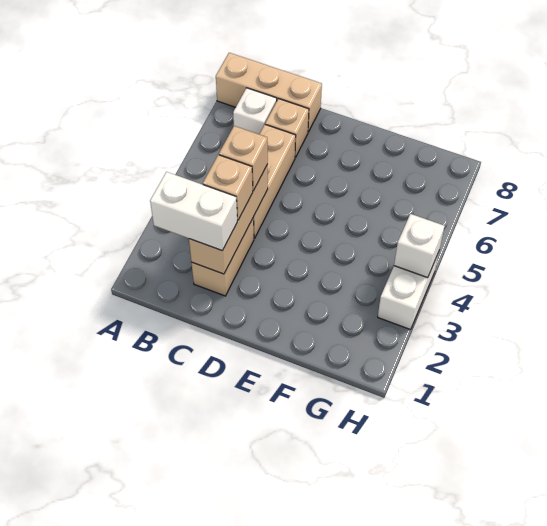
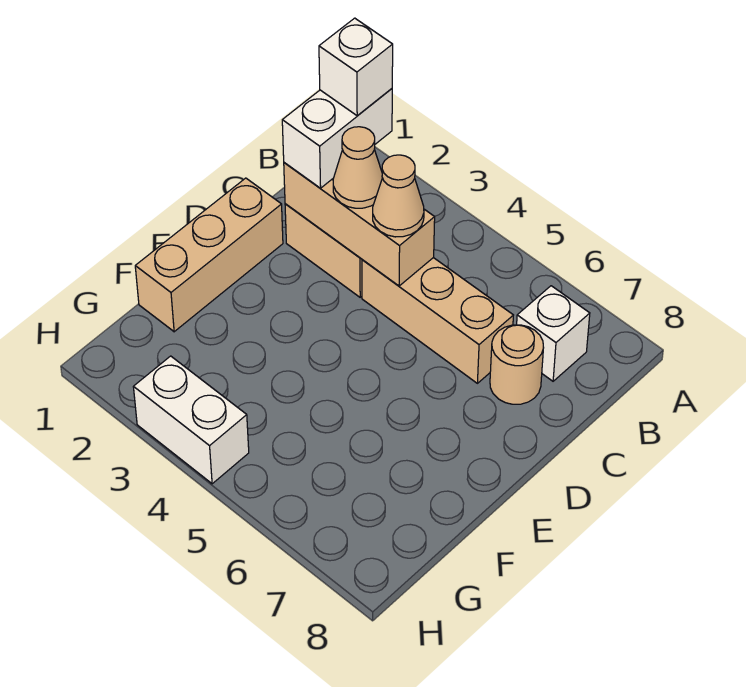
tan 1x3 brick [216,53,322,132] -> tan 1x3 brick moved to [135,178,283,332]
tan 1x1 brick [203,155,253,220] -> tan 1x1 cone [333,127,382,208]
tan 1x1 brick [219,126,268,191] -> tan 1x1 cone [373,155,424,237]
tan 1x1 brick [265,99,309,158] -> tan 1x1 round brick [490,325,544,404]
white 1x1 brick [394,214,445,278] -> white 1x1 brick moved to [319,18,393,116]

